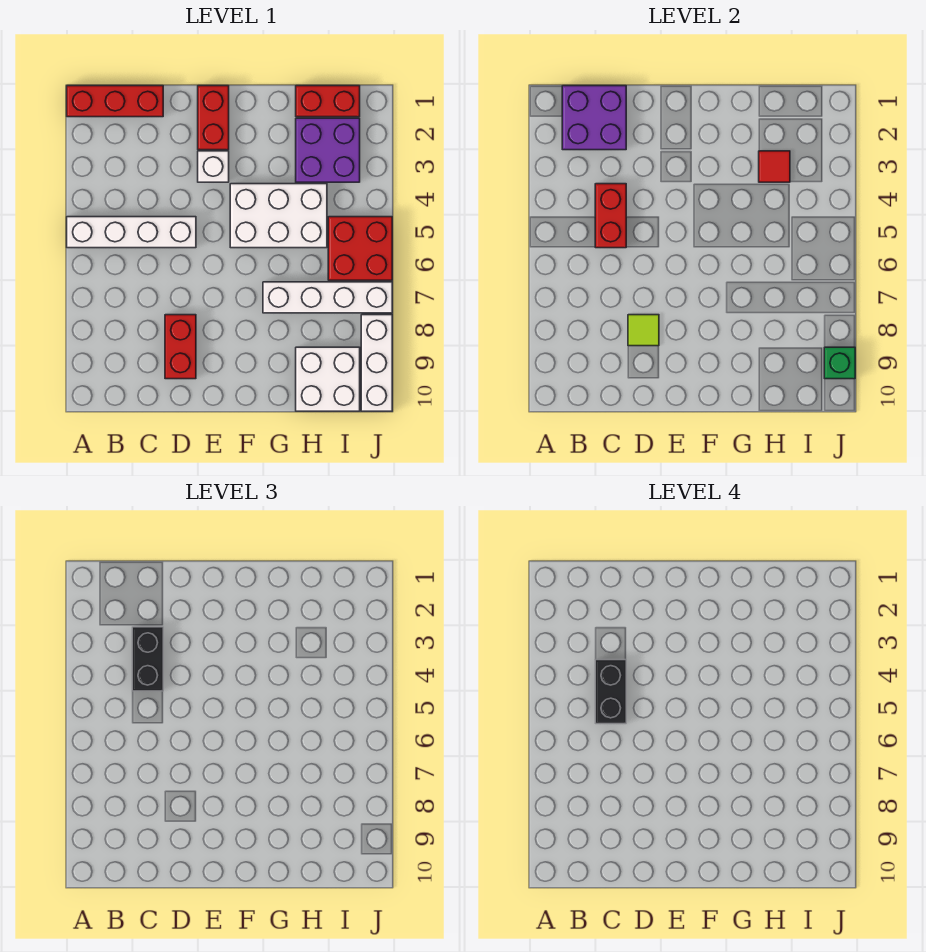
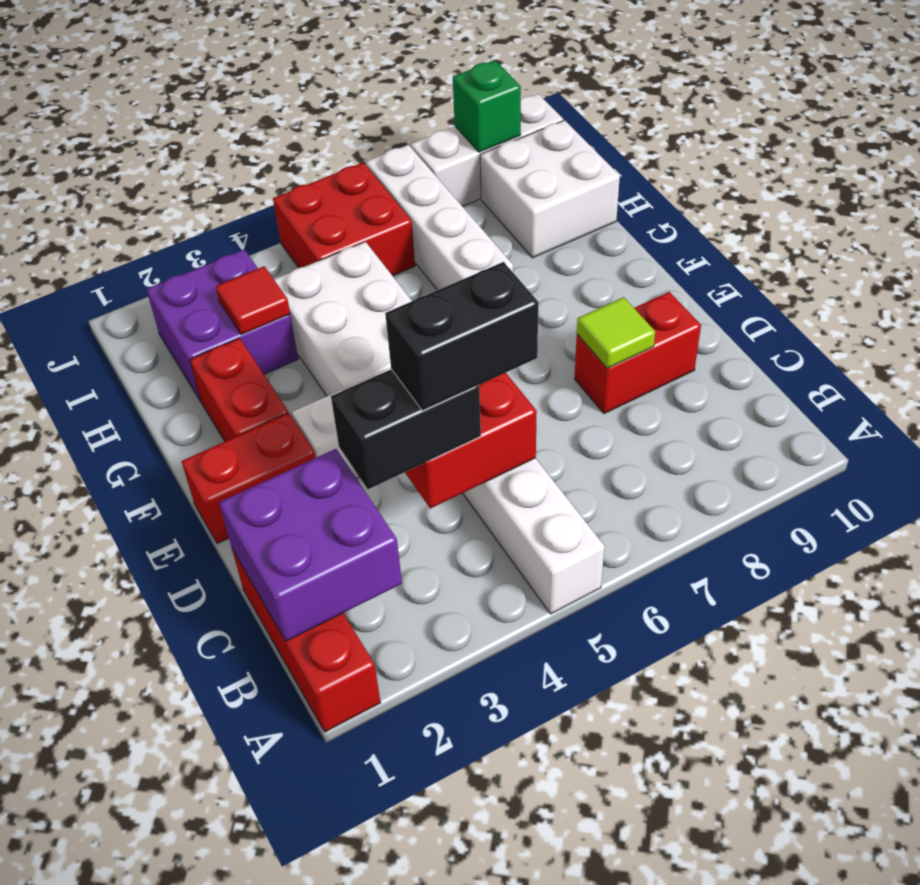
red 1x2 brick [296,86,360,117] -> red 1x2 brick moved to [190,338,288,441]

